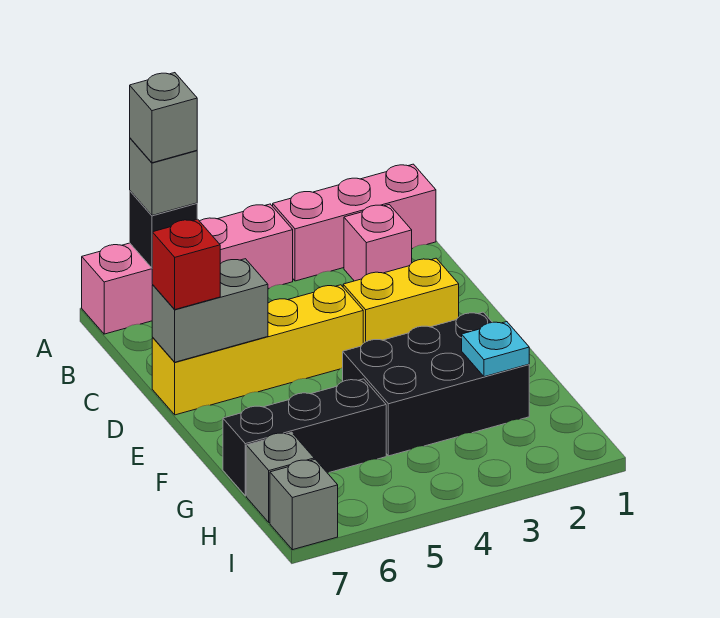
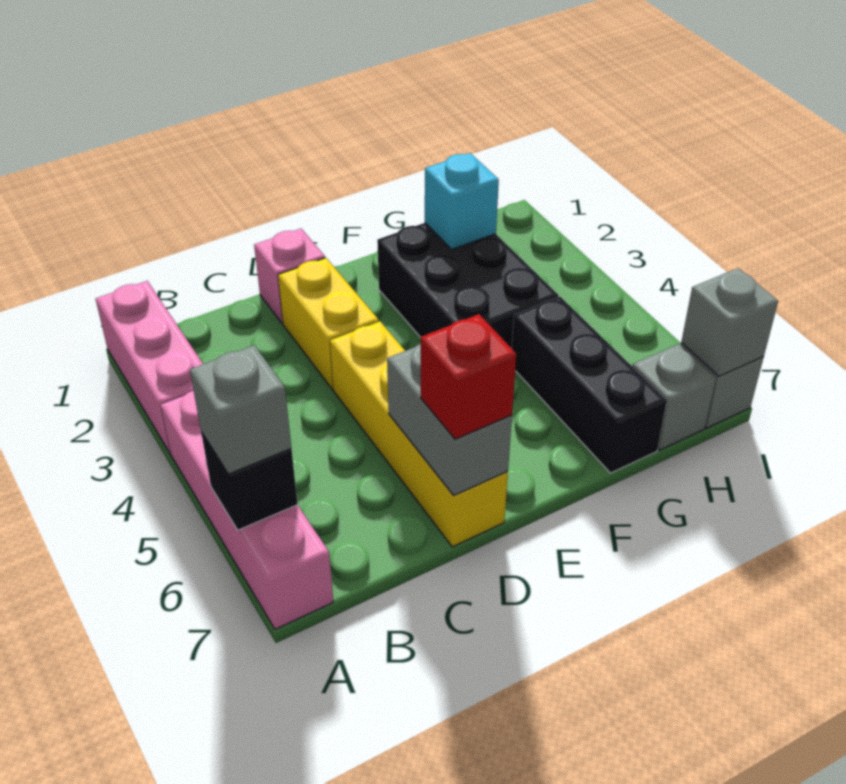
grey 1x1 brick [130,73,197,163] -> grey 1x1 brick moved to [681,268,778,376]
pink 1x1 brick [344,205,412,281] -> pink 1x1 brick moved to [254,229,325,324]
cyan 1x1 plate [462,322,529,377] -> cyan 1x1 brick [425,153,499,249]

